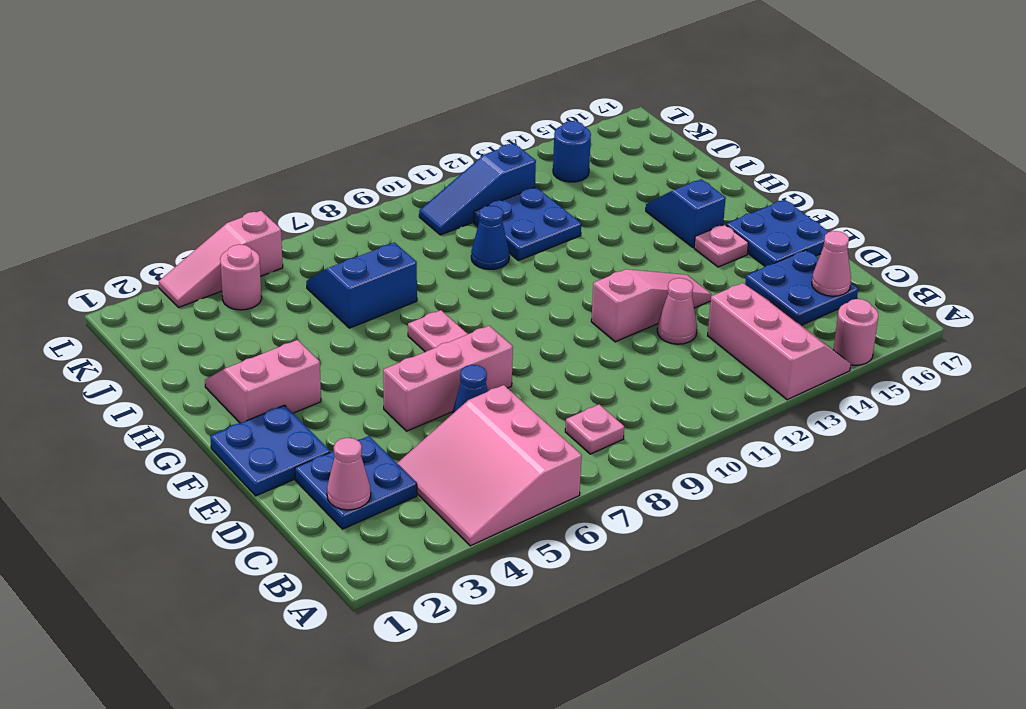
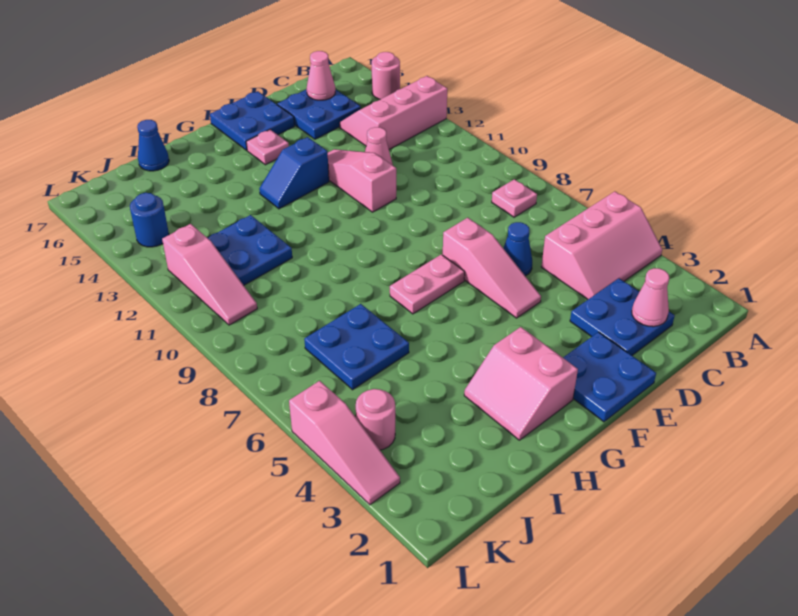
pink 3x3 slope [397,385,582,546] -> pink 2x3 slope [541,191,662,299]
pink 1x3 brick [383,326,513,431] -> pink 1x3 slope [443,218,541,318]
blue 1x2 slope [646,179,726,248] -> blue 1x2 slope moved to [259,137,329,209]
blue 2x2 slope [306,243,417,328] -> blue 2x2 plate [304,304,409,390]
blue 1x1 cone [471,205,509,269] -> blue 1x1 cone moved to [137,120,169,171]
blue 1x3 slope [419,143,536,235] -> pink 1x3 slope [162,224,257,325]

